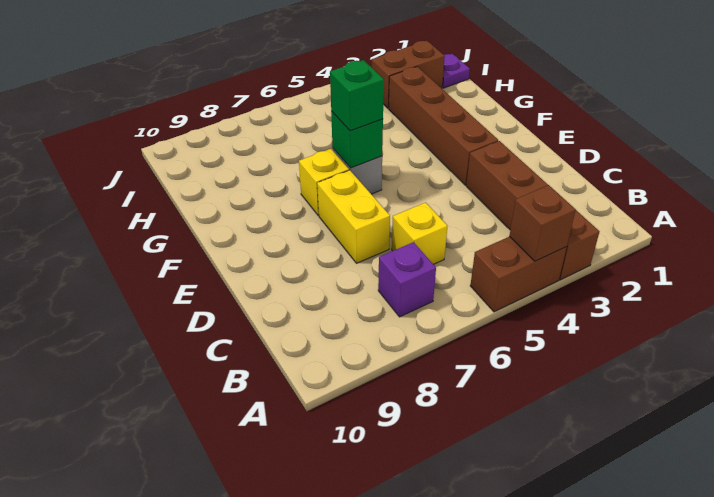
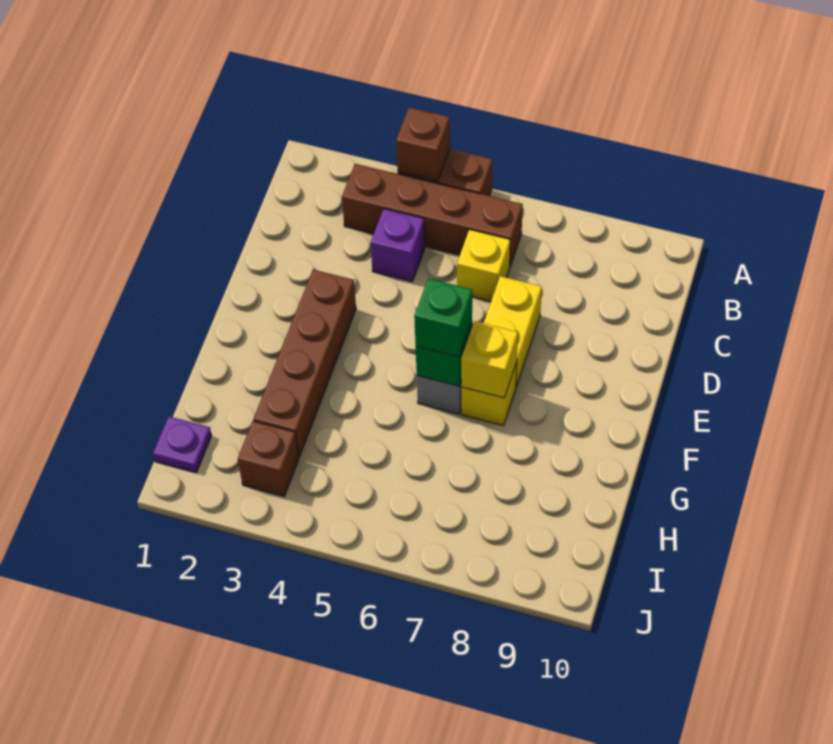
brown 1x4 brick [466,141,599,280] -> brown 1x4 brick turned to [342,164,523,266]
purple 1x1 brick [378,242,436,317] -> purple 1x1 brick moved to [371,209,425,282]
none -> yellow 1x1 brick [461,321,518,398]
brown 1x2 brick [372,41,445,108] -> brown 1x1 brick [238,421,299,496]

